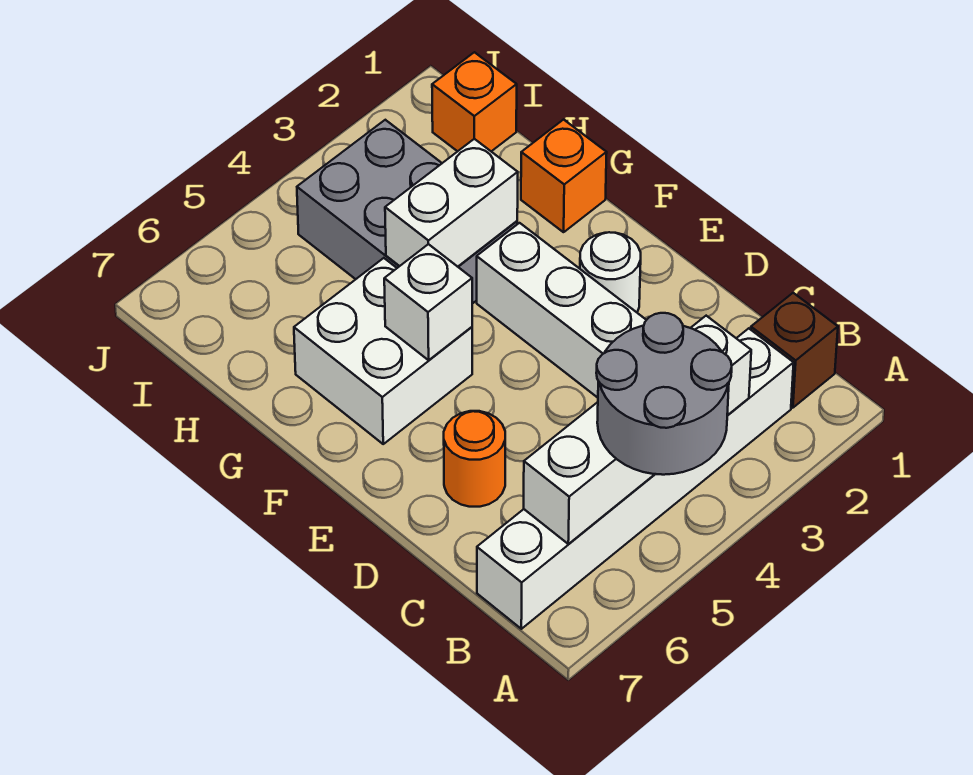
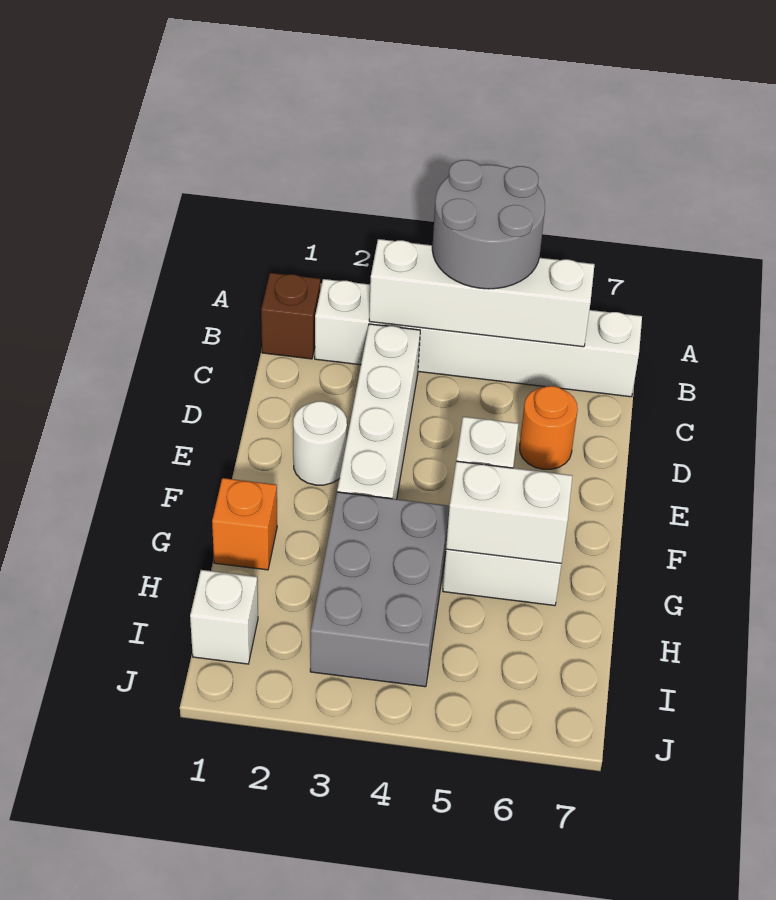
white 1x2 brick [385,139,518,267] -> white 1x2 brick moved to [446,461,572,563]
orange 1x1 brick [432,52,517,151] -> white 1x1 brick [190,570,258,664]

